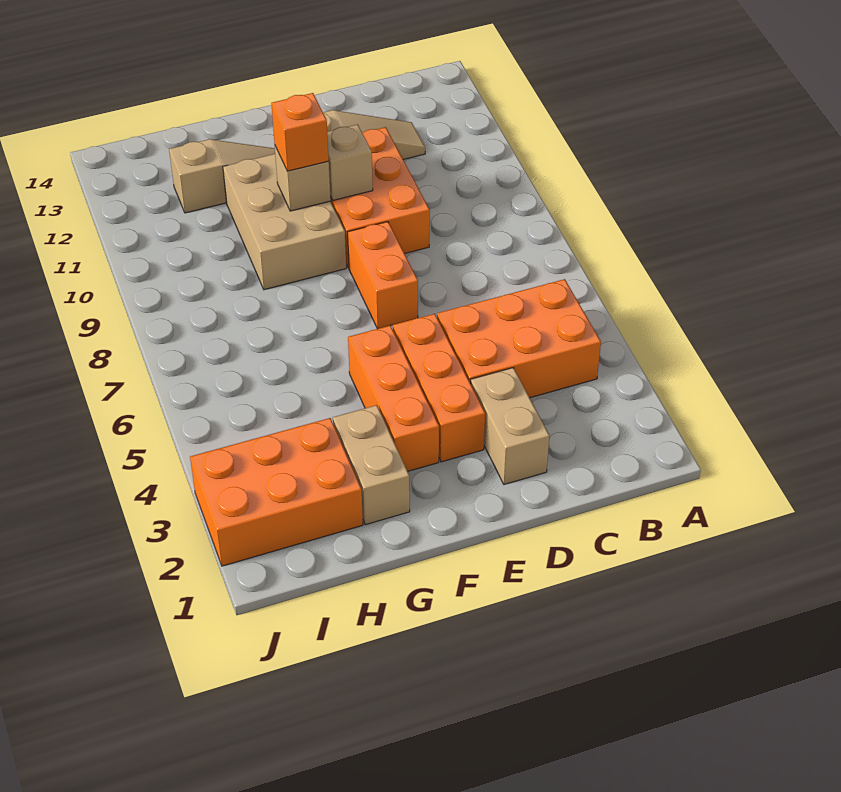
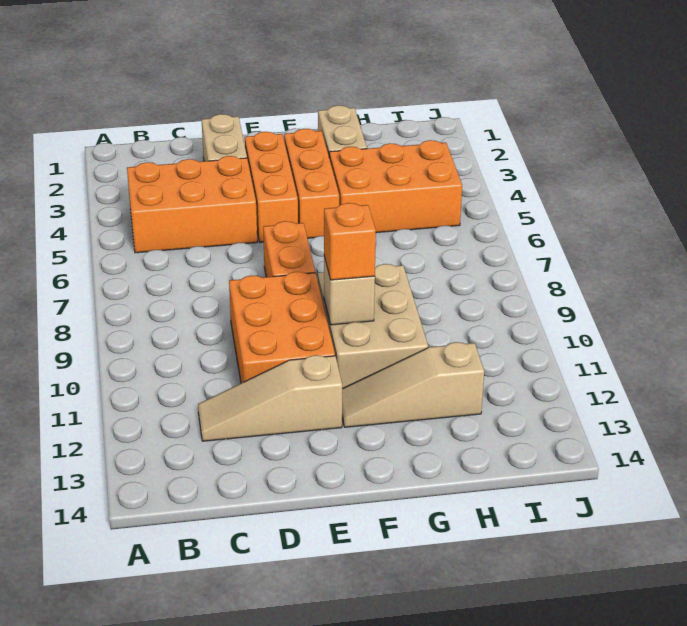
tan 1x1 brick [327,124,373,200] -> none
orange 2x3 brick [190,418,363,566] -> orange 2x3 brick moved to [329,140,462,233]

